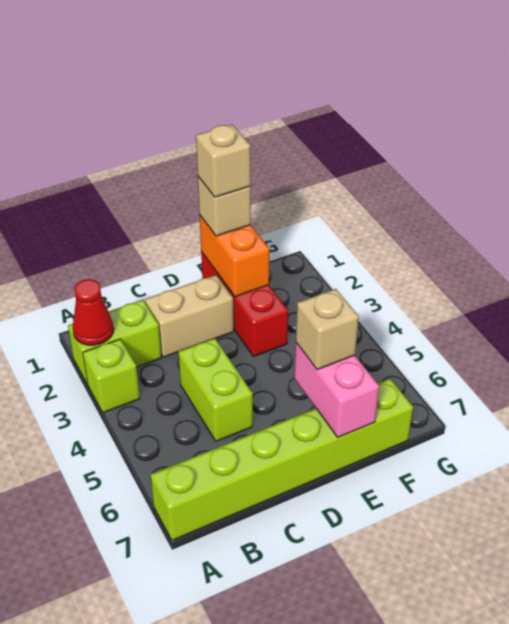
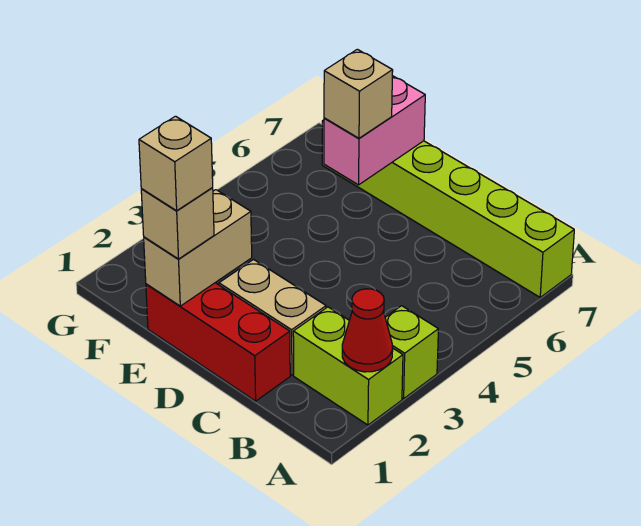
lime 1x2 brick [178,338,253,441] -> none
red 1x3 brick [201,252,288,357] -> red 1x3 brick turned to [146,283,290,401]
orange 1x2 brick [200,216,270,297] -> tan 1x2 brick [144,190,252,306]

